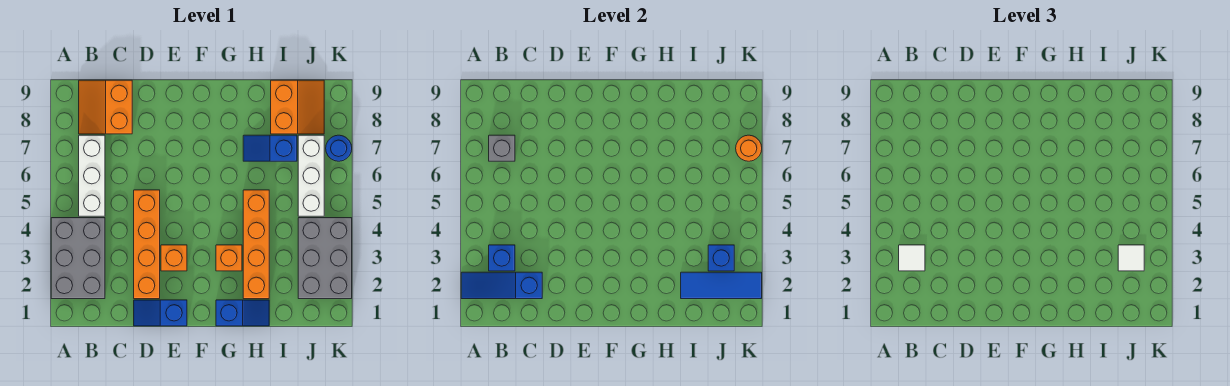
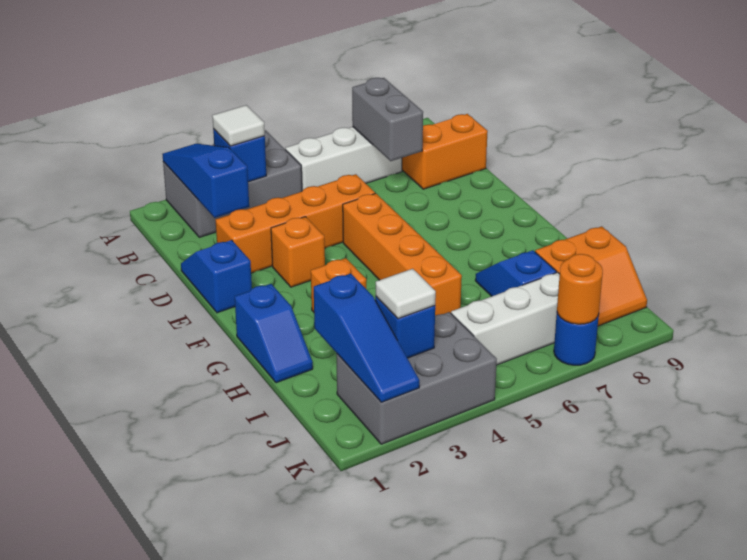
grey 1x1 brick [489,135,515,161] -> grey 1x2 brick [352,78,423,161]
orange 1x4 brick [243,190,269,299] -> orange 1x4 brick turned to [343,193,462,315]
blue 1x3 tile [681,272,762,299] -> blue 1x3 slope [314,274,420,402]

